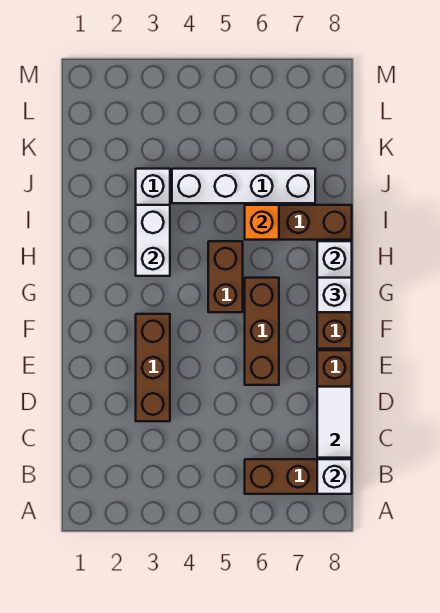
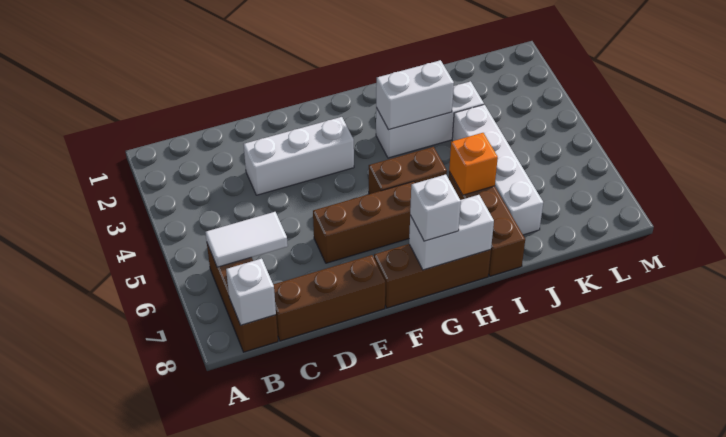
white 1x2 tile [317,387,352,458] -> white 1x2 tile moved to [205,212,288,267]
brown 1x3 brick [136,314,170,421] -> white 1x3 brick [244,117,354,195]

